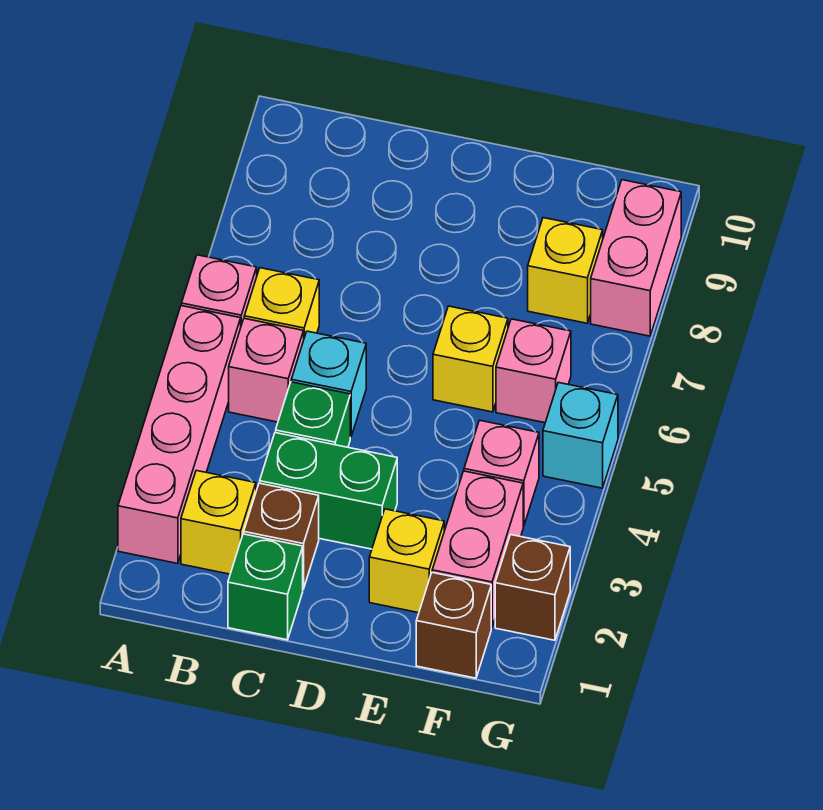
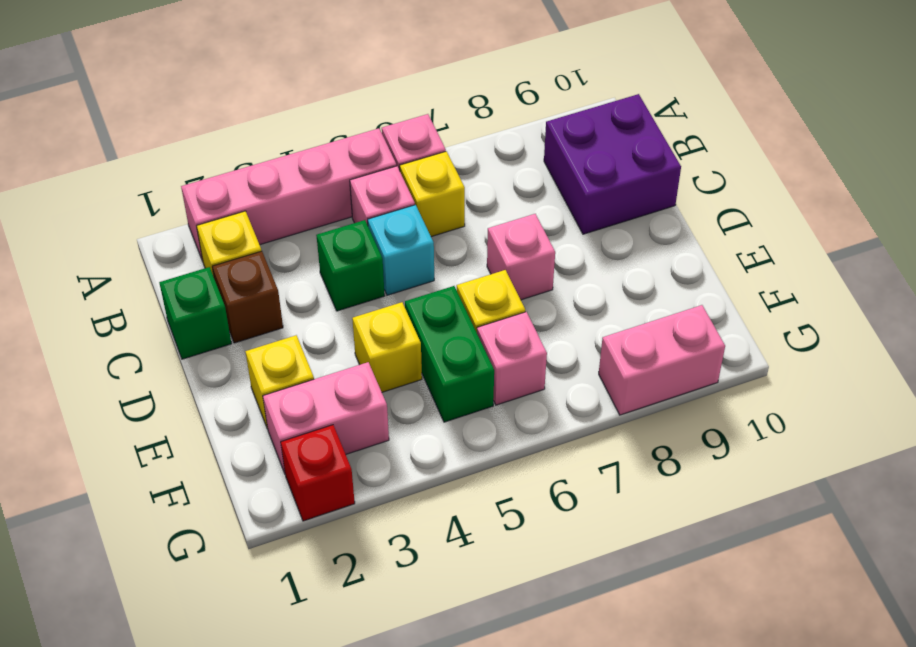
none -> purple 2x2 brick [544,94,681,234]
green 1x2 brick [260,433,397,549] -> green 1x2 brick moved to [405,286,494,422]
brown 1x1 brick [416,573,491,678] -> none
pink 1x1 brick [464,420,539,526] -> pink 1x1 brick moved to [487,214,555,300]
yellow 1x1 brick [528,218,603,323] -> yellow 1x1 brick moved to [352,302,422,392]
brown 1x1 brick [495,535,570,640] -> red 1x1 brick [281,425,355,521]
cyan 1x1 brick [543,382,618,488] -> none

